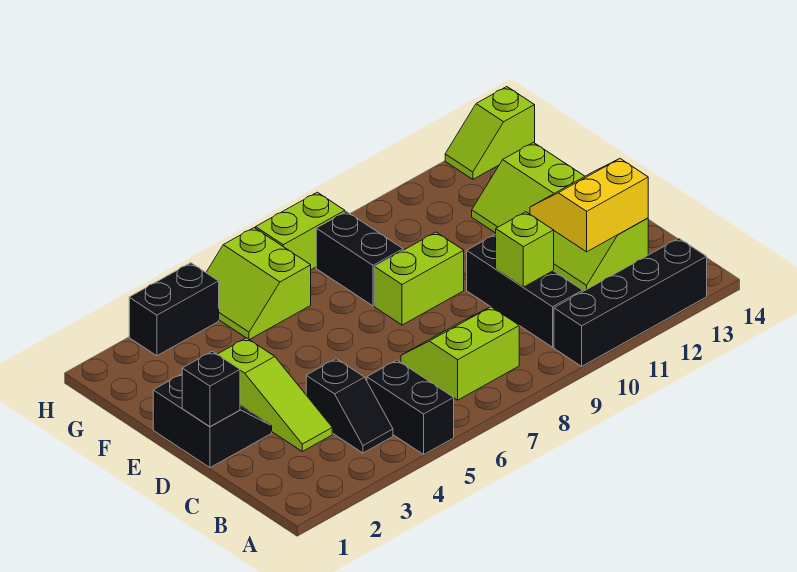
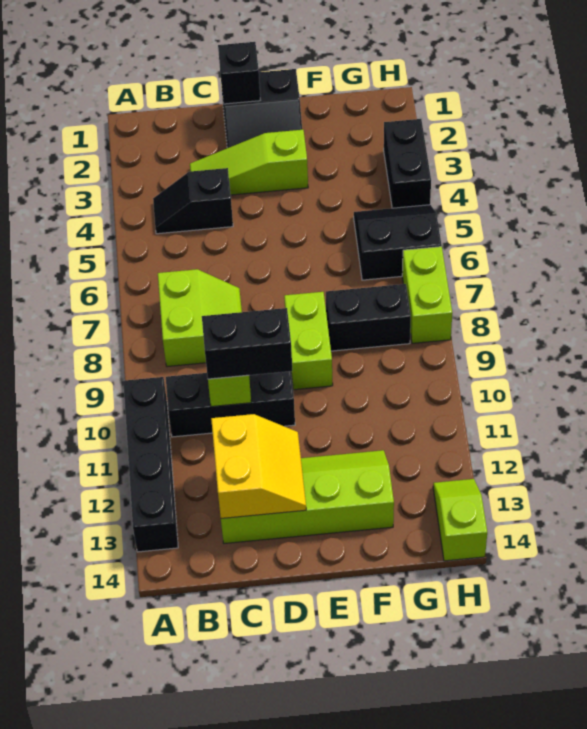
black 1x2 brick [367,360,454,454] -> black 1x2 brick moved to [202,308,292,379]
lime 2x2 slope [206,228,311,340] -> black 2x2 slope [354,205,442,280]

